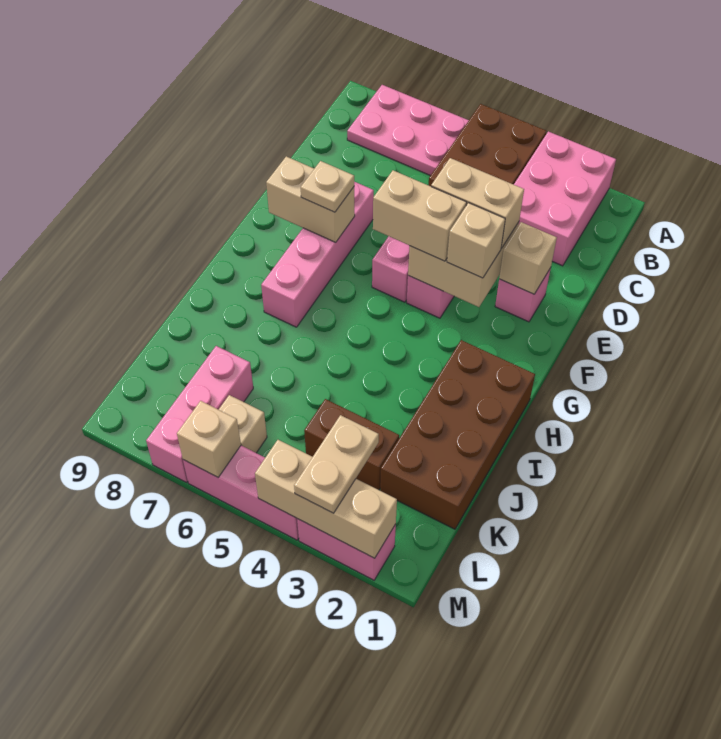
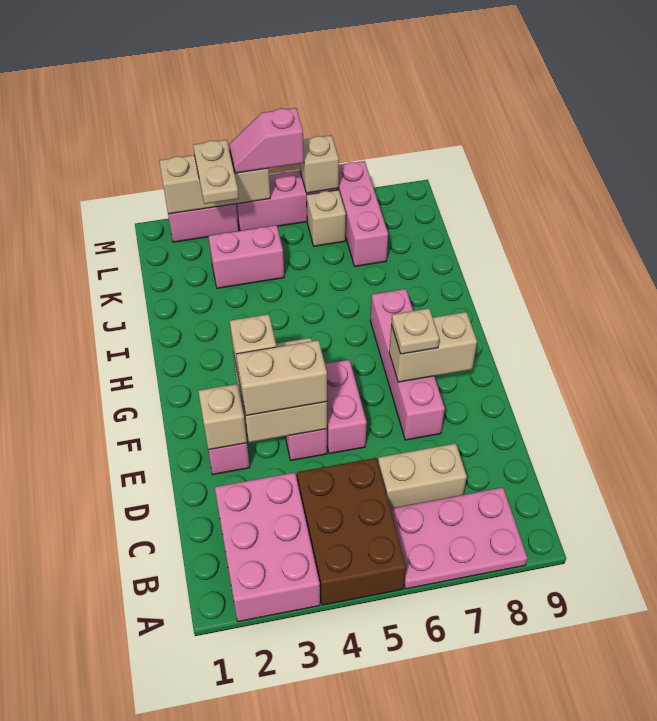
tan 1x2 brick [373,170,467,261] -> tan 1x2 brick moved to [378,443,467,508]
brown 2x4 brick [380,340,535,529] -> none
brown 1x2 brick [304,399,399,490] -> pink 1x2 brick [208,225,284,288]
none -> pink 1x2 slope [229,108,304,173]

